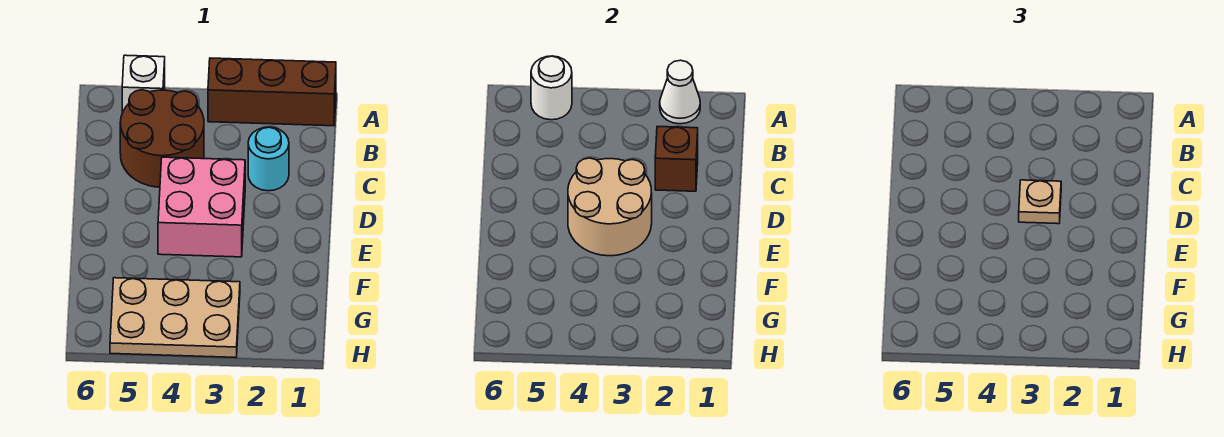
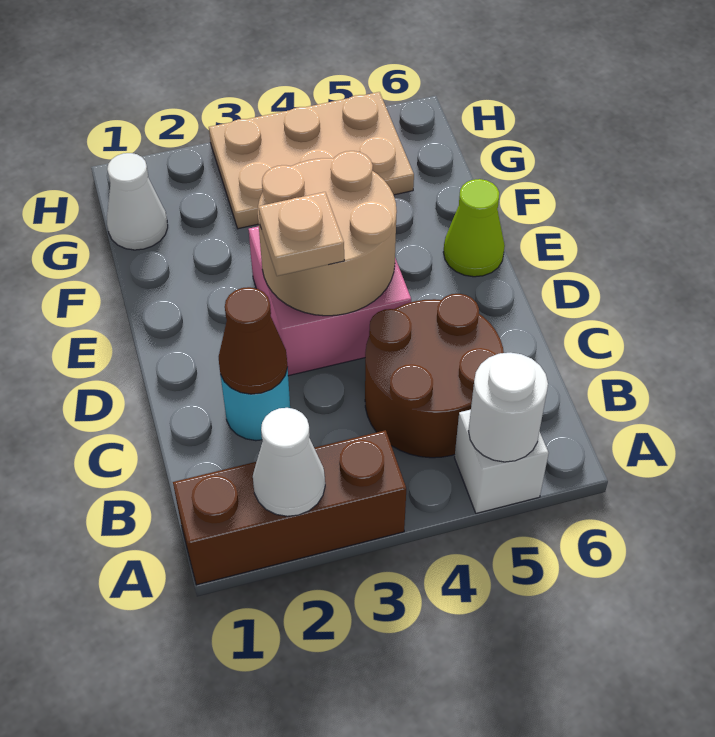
brown 1x1 brick [655,126,698,191] -> brown 1x1 cone [219,287,287,394]
none -> lime 1x1 cone [443,179,505,277]
none -> white 1x1 cone [107,153,168,250]

